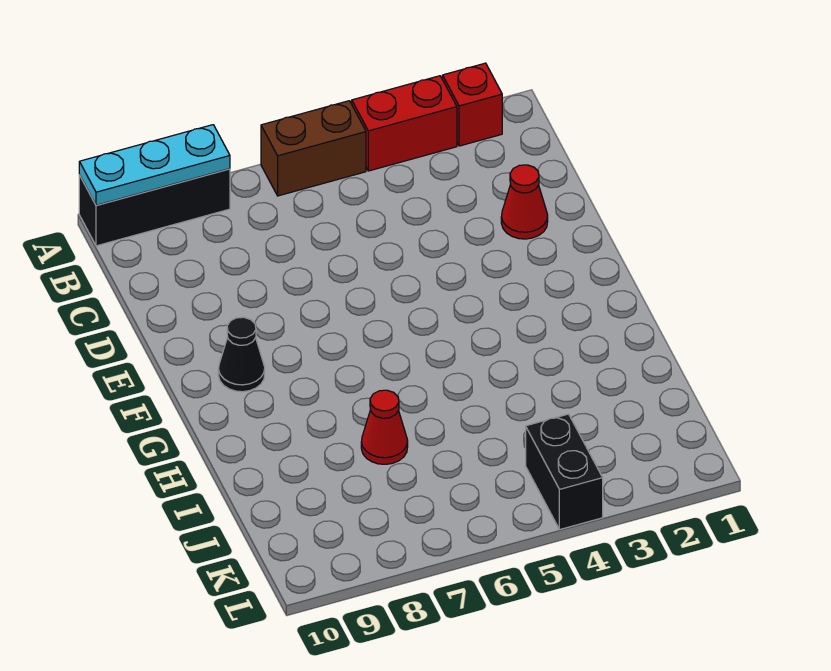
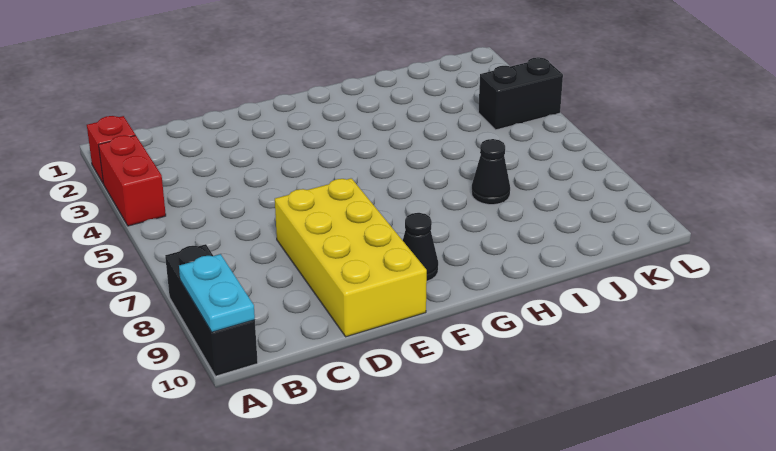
brown 1x2 brick [261,101,366,196] -> none
cyan 1x3 plate [79,125,230,205] -> cyan 1x2 plate [179,254,255,332]
red 1x1 cone [501,165,548,239] -> none
none -> yellow 2x4 brick [275,178,427,337]
red 1x1 cone [361,390,408,464] -> black 1x1 cone [471,139,510,205]

